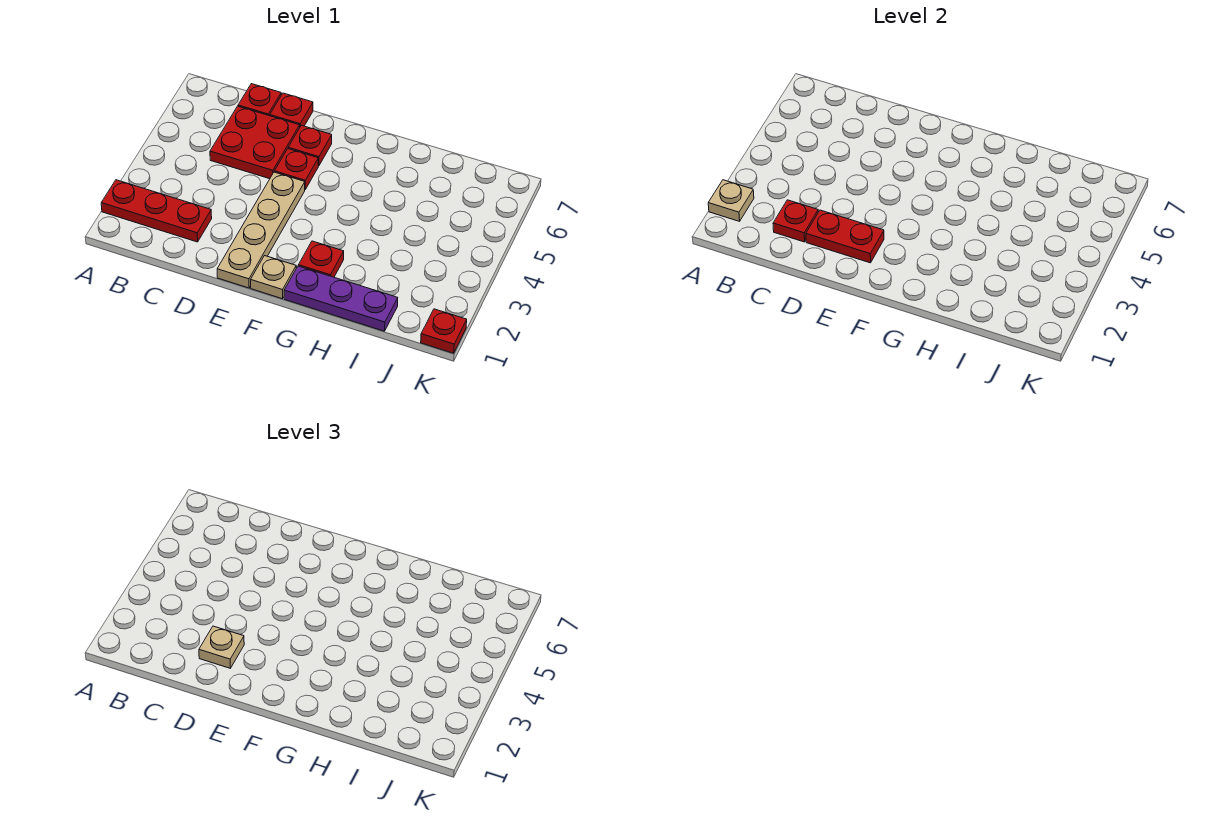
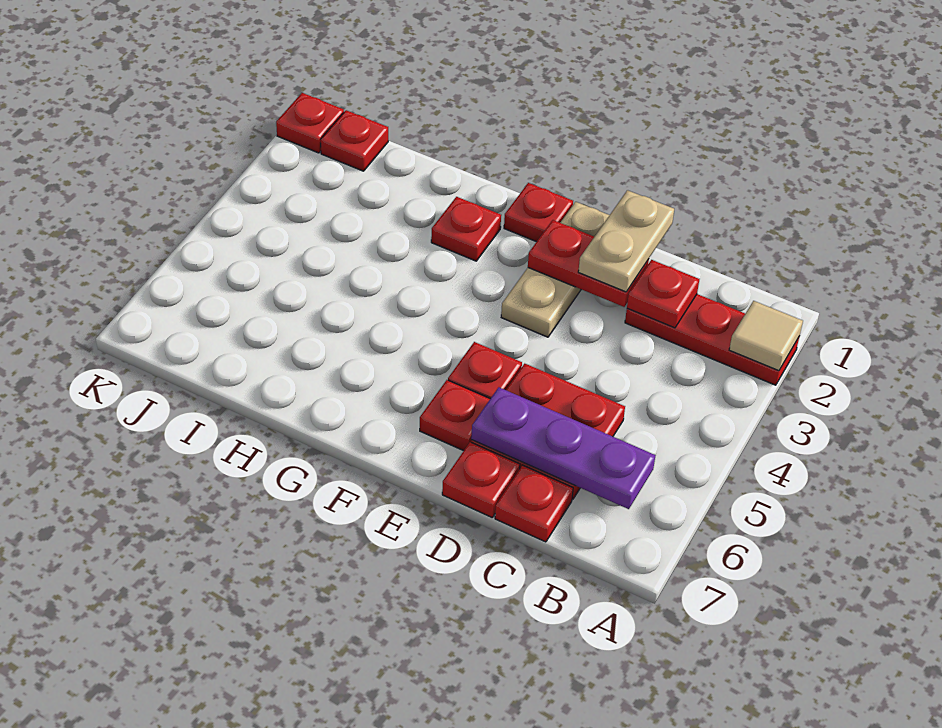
tan 1x1 plate [708,180,754,221] -> tan 1x1 tile [729,301,803,371]
tan 1x1 plate [199,626,244,668] -> tan 1x2 plate [578,190,674,292]
tan 1x4 plate [217,172,305,288] -> tan 1x3 plate [501,202,609,337]
tan 1x1 plate [251,256,296,299] -> red 1x1 plate [504,183,573,242]
purple 1x3 plate [284,266,398,331] -> purple 1x3 plate moved to [471,387,655,509]
none -> red 1x1 plate [321,110,388,171]

